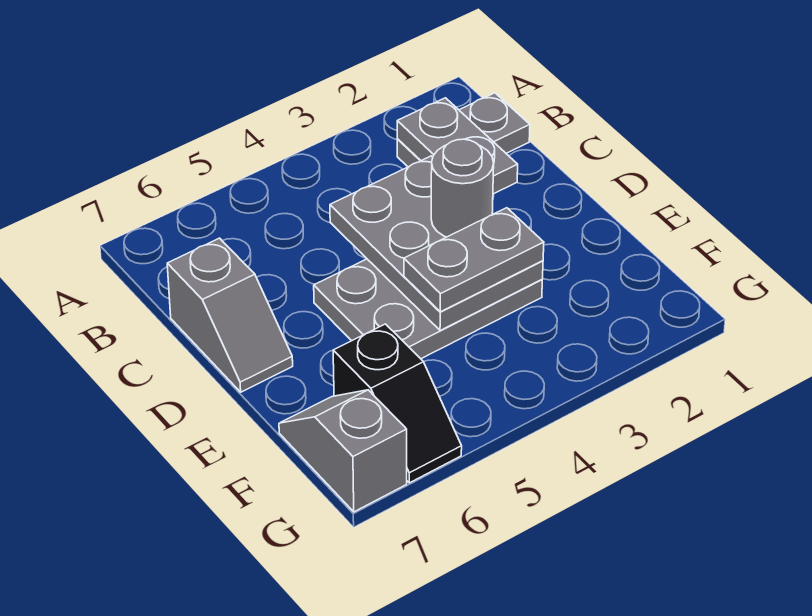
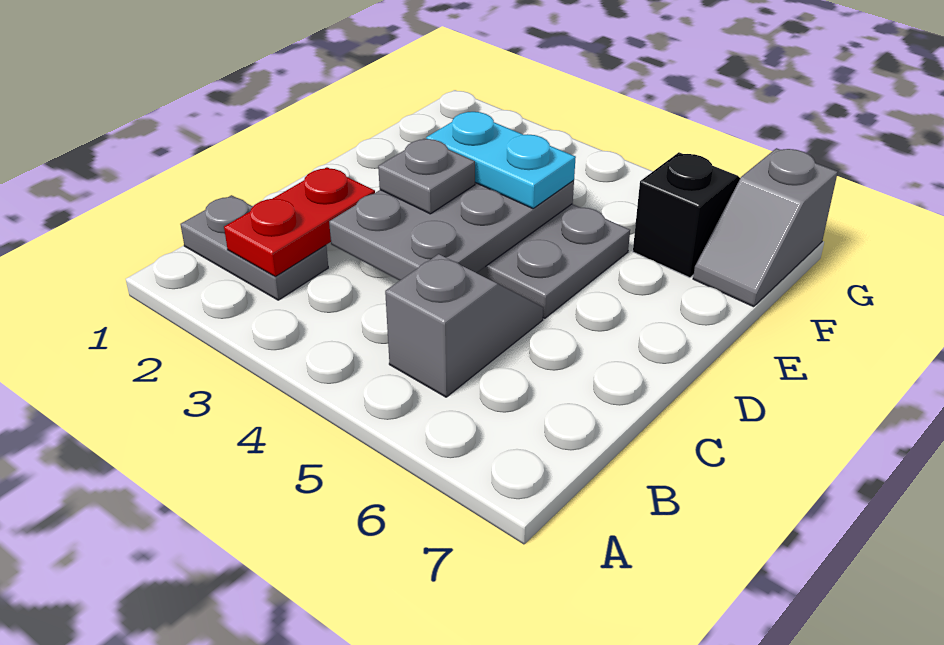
grey 1x2 plate [397,98,518,194] -> red 1x2 plate [224,167,375,277]
grey 1x2 slope [167,238,293,392] -> grey 1x2 slope moved to [385,254,543,397]
grey 1x1 round brick [431,139,494,237] -> grey 1x1 plate [378,139,475,214]
grey 1x2 plate [404,208,544,312] -> cyan 1x2 plate [426,112,576,209]

